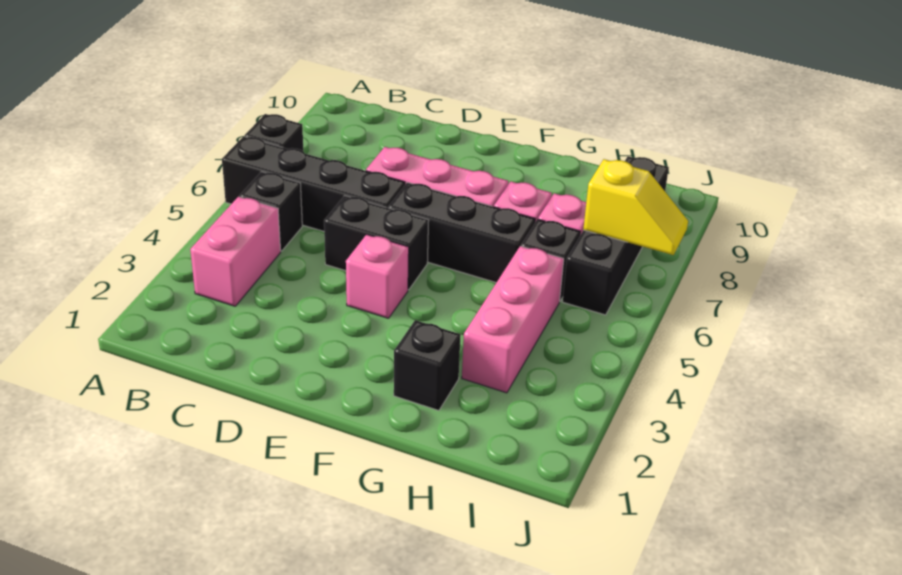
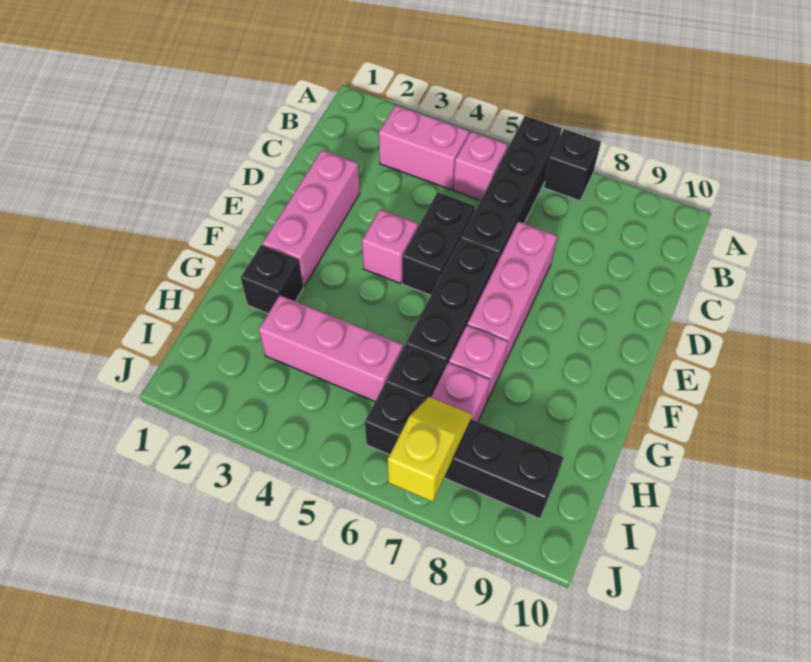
black 1x1 brick [239,172,302,251] -> pink 1x1 brick [453,132,508,200]
none -> pink 1x3 brick [262,150,360,286]
yellow 1x2 slope [583,159,688,255] -> yellow 1x2 slope turned to [388,397,472,502]

